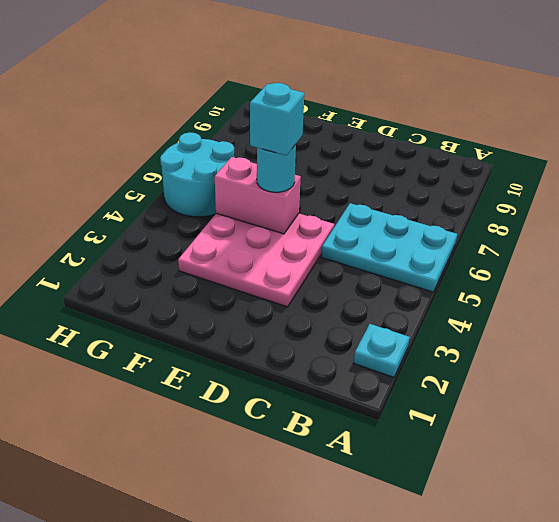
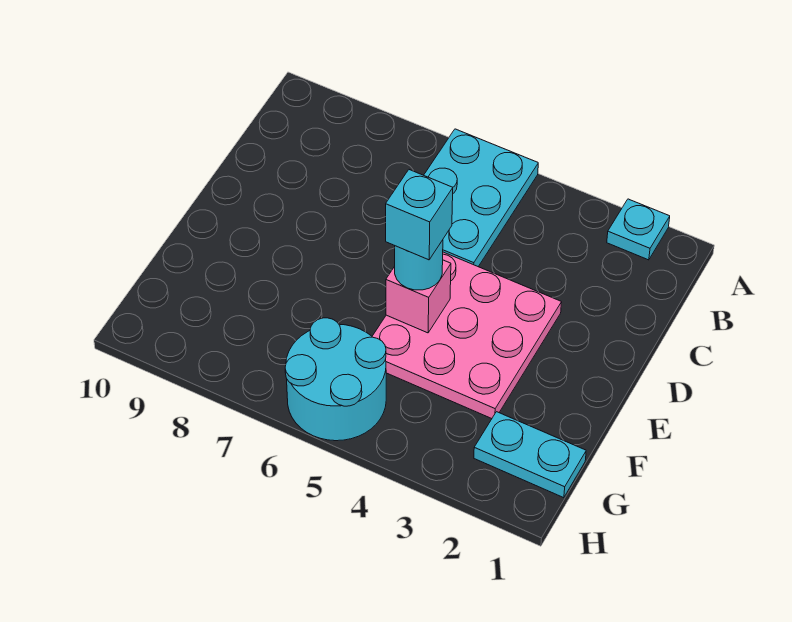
pink 1x2 brick [215,157,301,234] -> pink 1x1 brick [386,260,451,333]
none -> cyan 1x2 plate [474,412,586,498]

